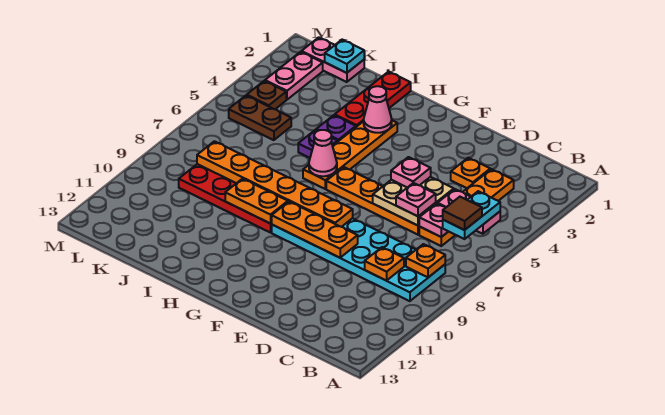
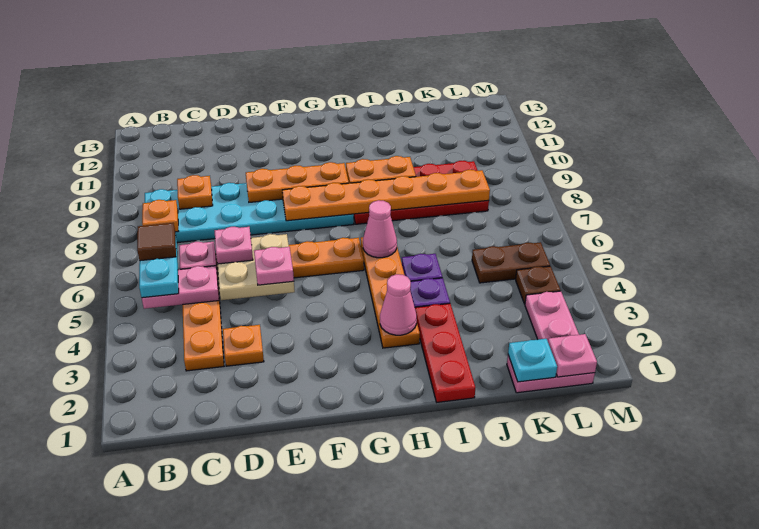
none -> pink 1x1 plate [548,334,597,377]

